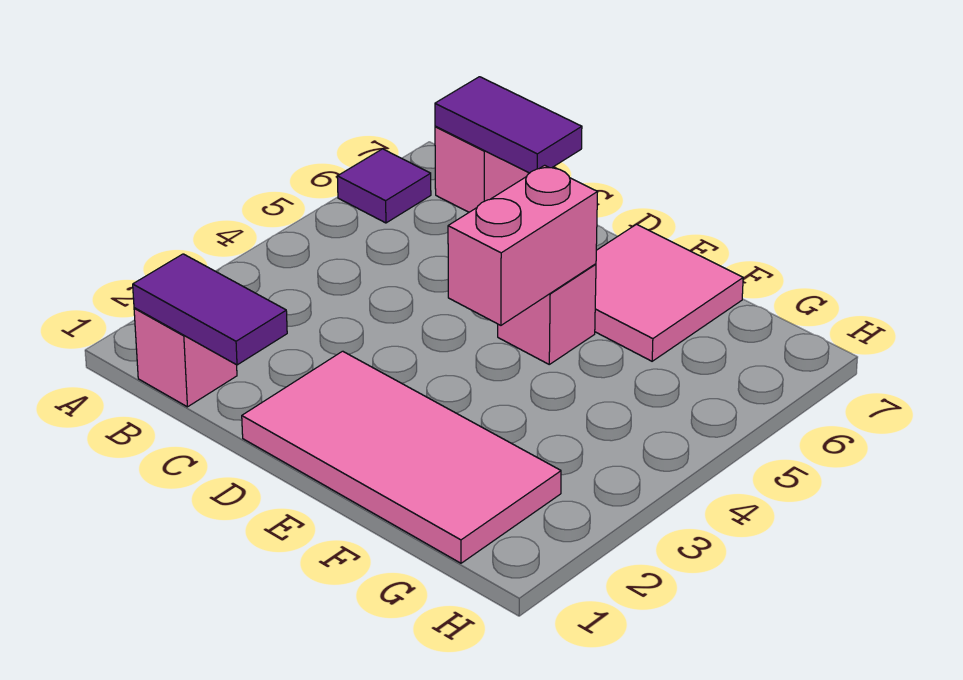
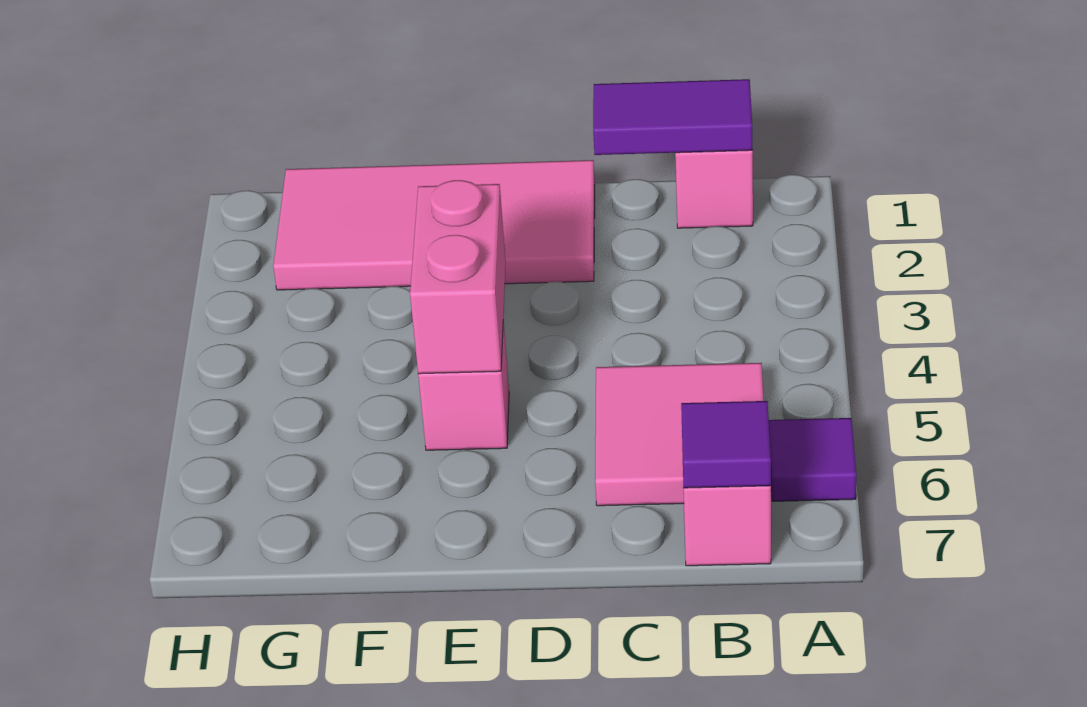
purple 1x2 tile [435,77,582,173] -> purple 1x1 tile [681,401,771,488]
pink 2x2 tile [595,224,743,361] -> pink 2x2 tile moved to [595,363,764,506]

